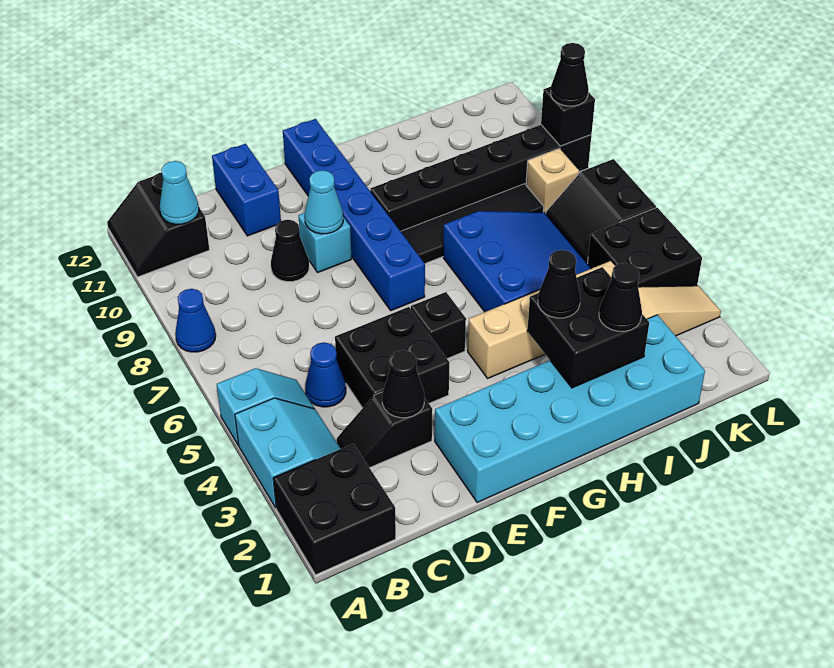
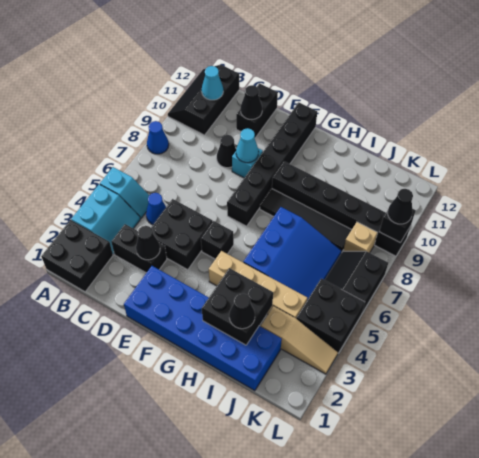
black 2x2 slope [107,173,209,277] -> black 2x3 slope [168,65,239,135]
black 1x2 slope [337,392,432,468] -> black 1x2 brick [111,224,167,273]
blue 1x2 brick [212,144,281,236] -> black 1x2 brick [236,83,278,138]
cyan 2x6 brick [435,315,705,503] -> blue 2x6 brick [124,266,282,391]
blue 1x6 brick [283,119,425,311] -> black 1x6 brick [227,102,317,226]
black 1x1 cone [538,250,580,318] -> black 1x1 cone moved to [241,85,262,120]

